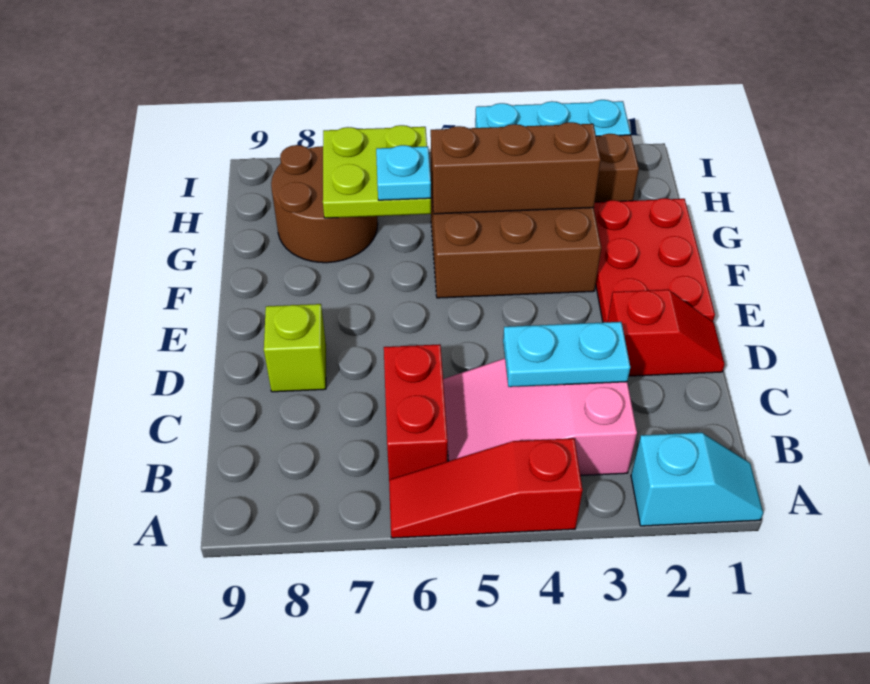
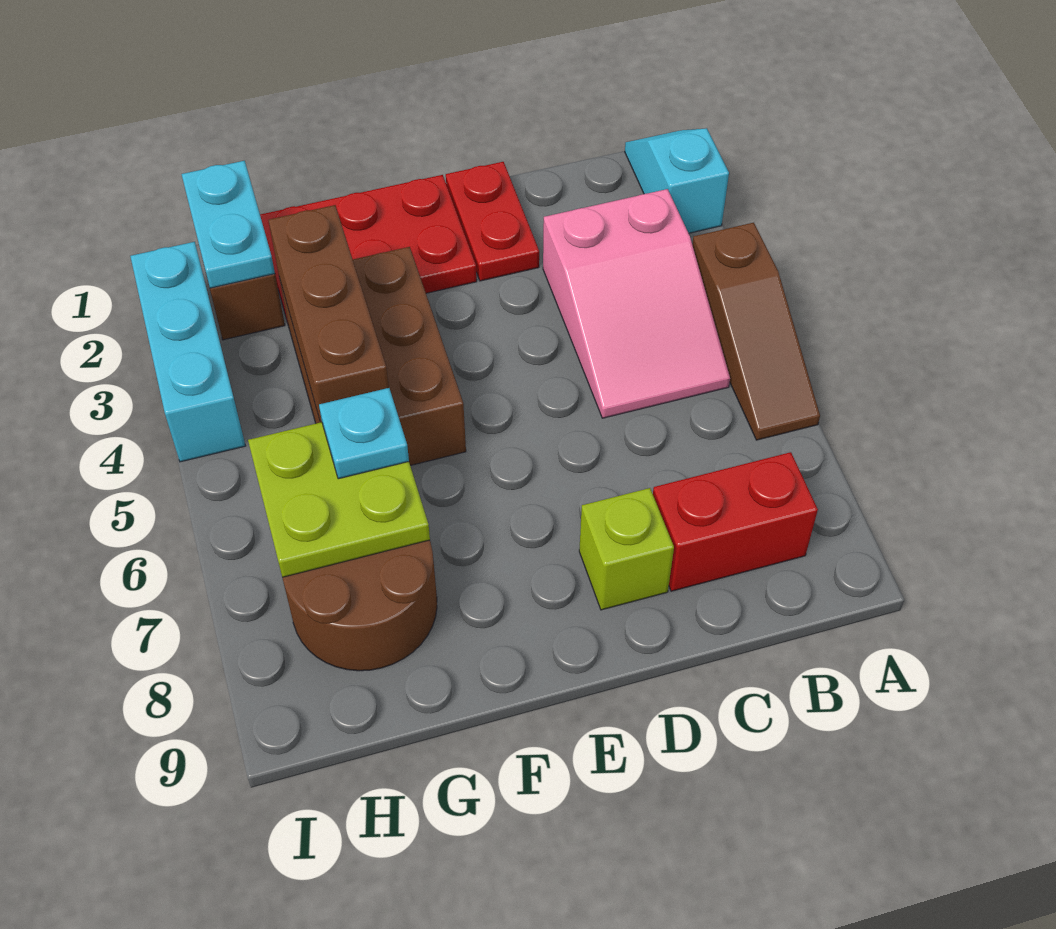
red 1x3 slope [389,438,582,538] -> brown 1x3 slope [692,223,820,440]
red 1x2 brick [384,344,448,480] -> red 1x2 brick moved to [653,452,818,591]
cyan 1x2 plate [503,322,630,387] -> cyan 1x2 plate moved to [182,161,275,288]
red 1x2 slope [607,290,725,376] -> red 1x2 plate [446,162,539,281]

